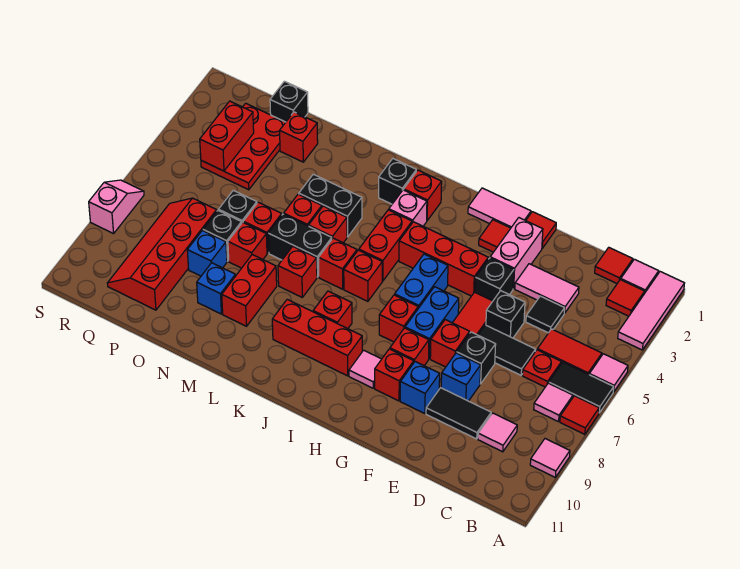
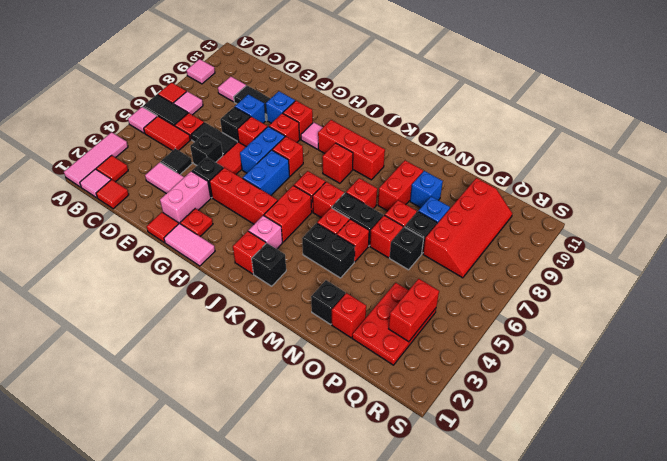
red 1x1 tile [479,220,511,252] -> red 1x1 plate [180,208,213,236]
black 1x1 brick [270,81,308,122] -> black 1x1 brick moved to [311,280,345,325]
pink 1x2 slope [89,180,144,234] -> none

